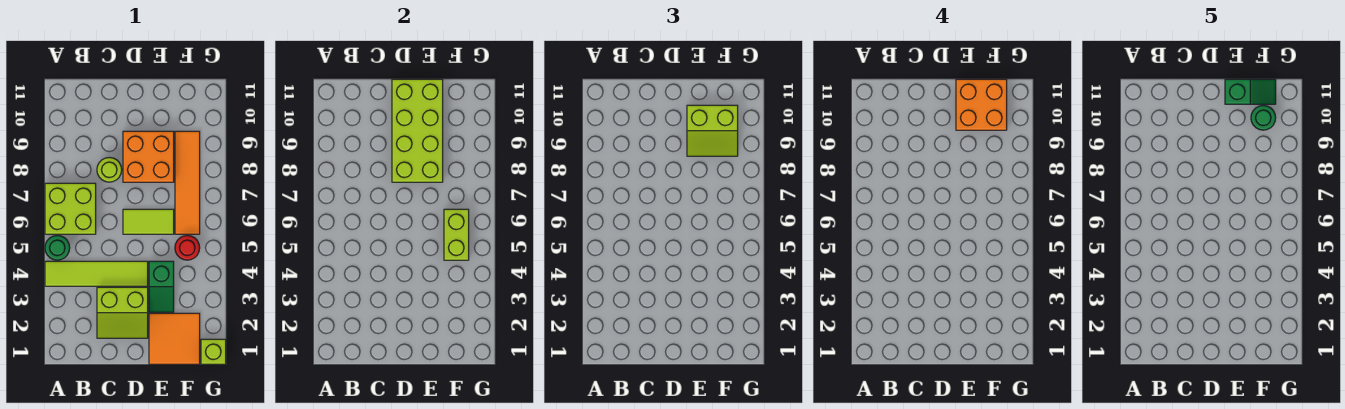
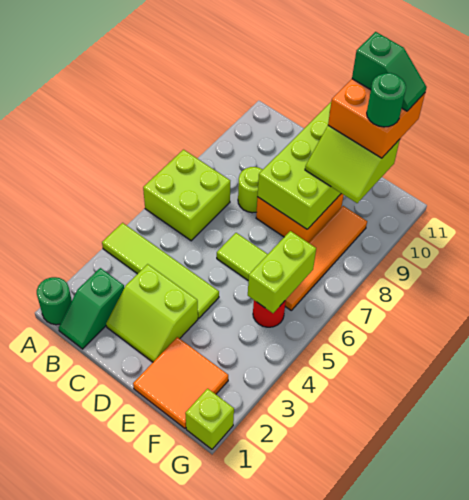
green 1x1 round brick [45,235,70,260] -> green 1x1 round brick moved to [37,277,72,325]
green 1x2 slope [149,261,174,312] -> green 1x2 slope moved to [59,268,124,349]

